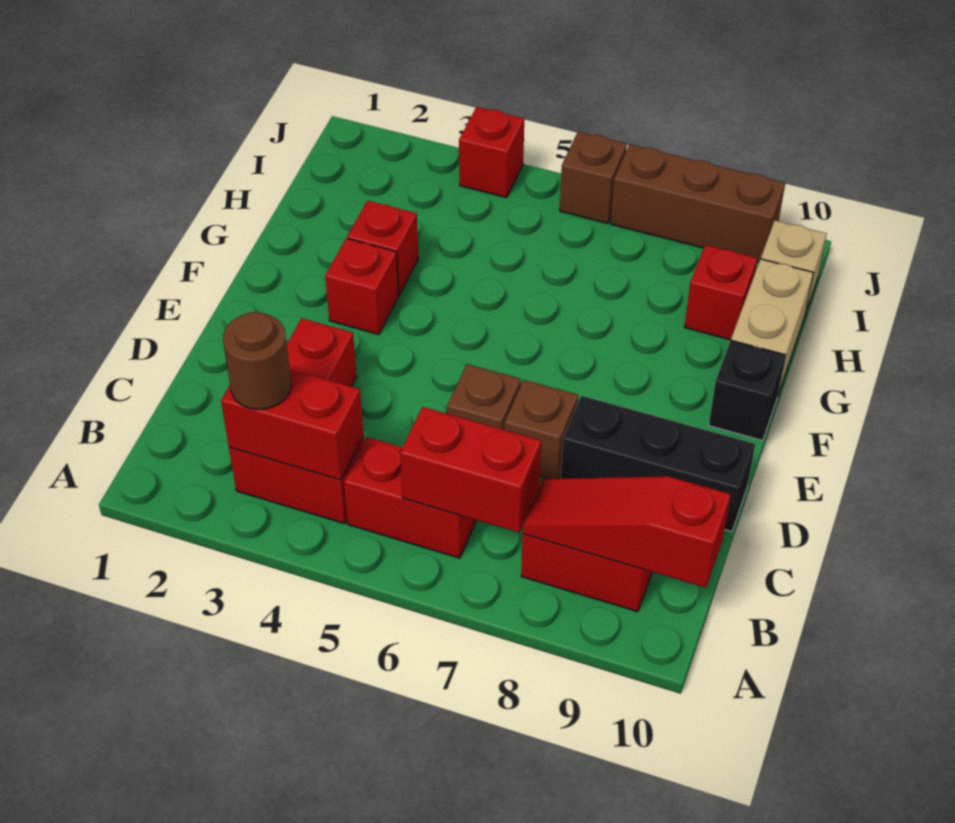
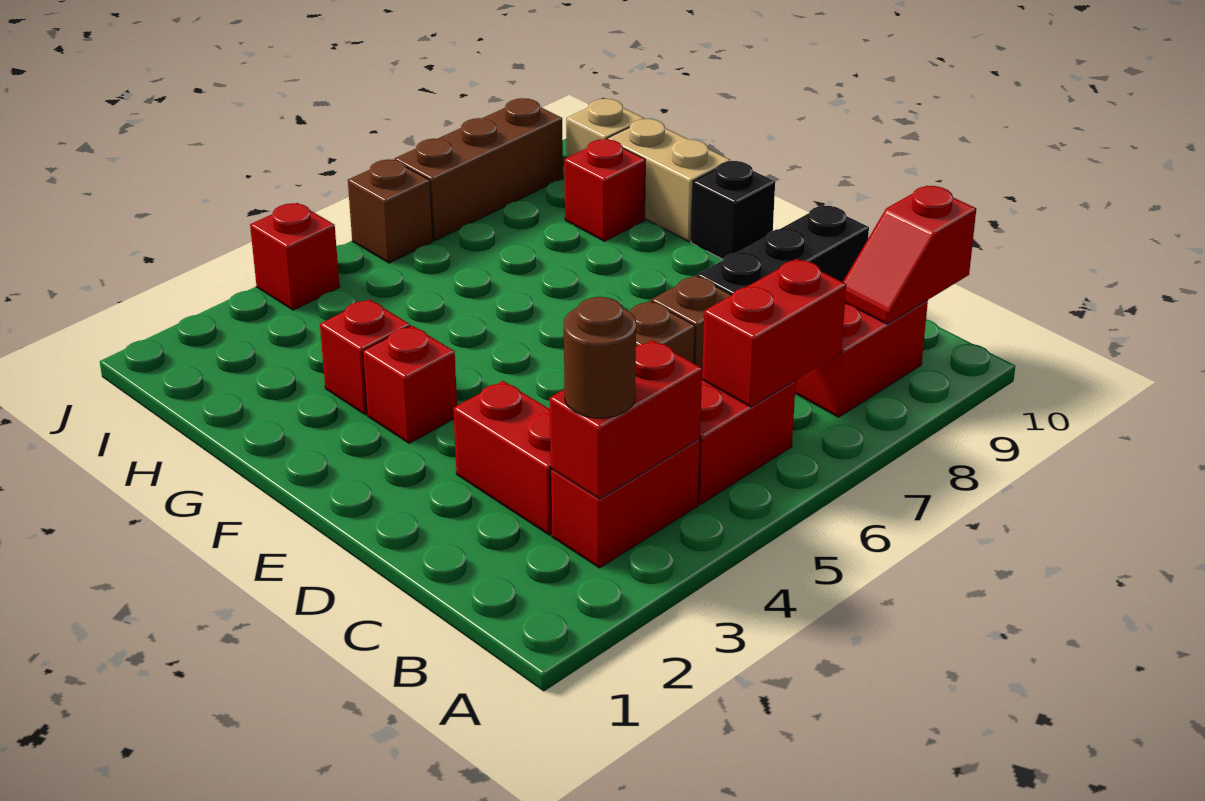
red 1x3 slope [523,476,731,588] -> red 1x2 slope [843,186,976,324]

